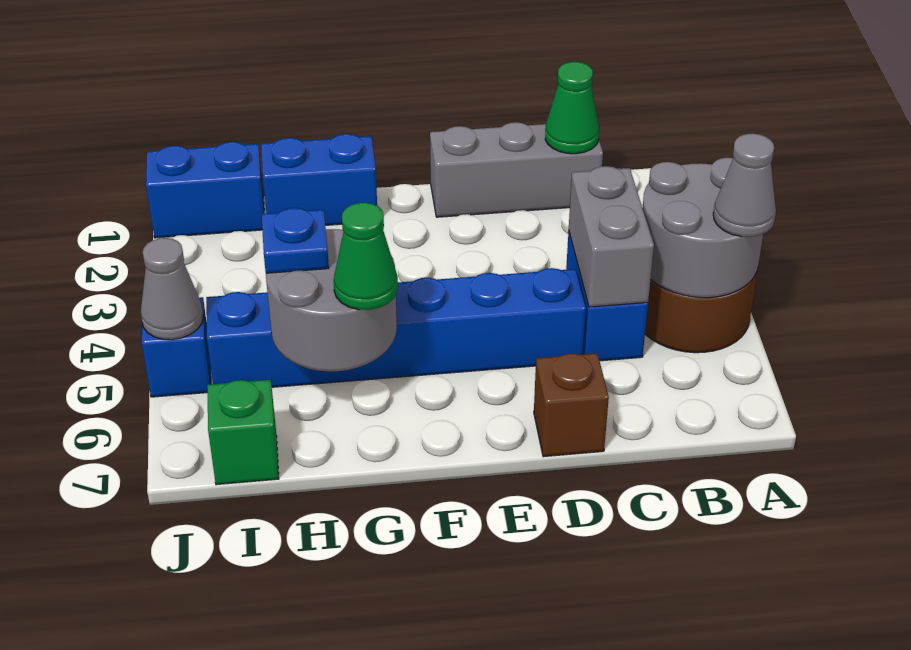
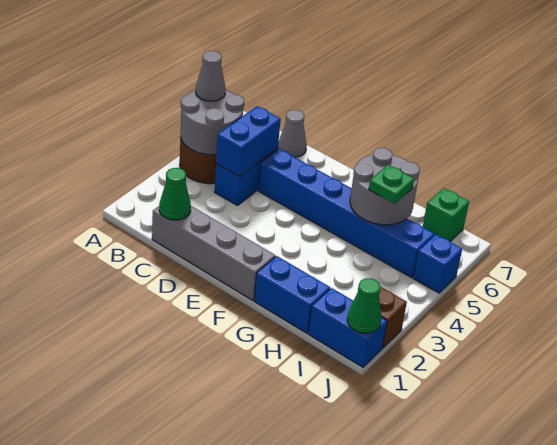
grey 1x3 brick [430,122,603,217] -> grey 1x4 brick [152,206,275,301]
grey 1x2 brick [569,166,654,307] -> blue 1x2 brick [216,106,281,177]
brown 1x1 brick [534,353,609,457] -> brown 1x1 brick moved to [379,287,407,348]
green 1x1 cone [334,202,398,310] -> green 1x1 cone moved to [347,278,382,333]
blue 1x1 plate [262,208,329,273] -> green 1x1 plate [369,165,414,204]
grey 1x1 cone [141,238,203,340] -> grey 1x1 cone moved to [278,110,307,158]

